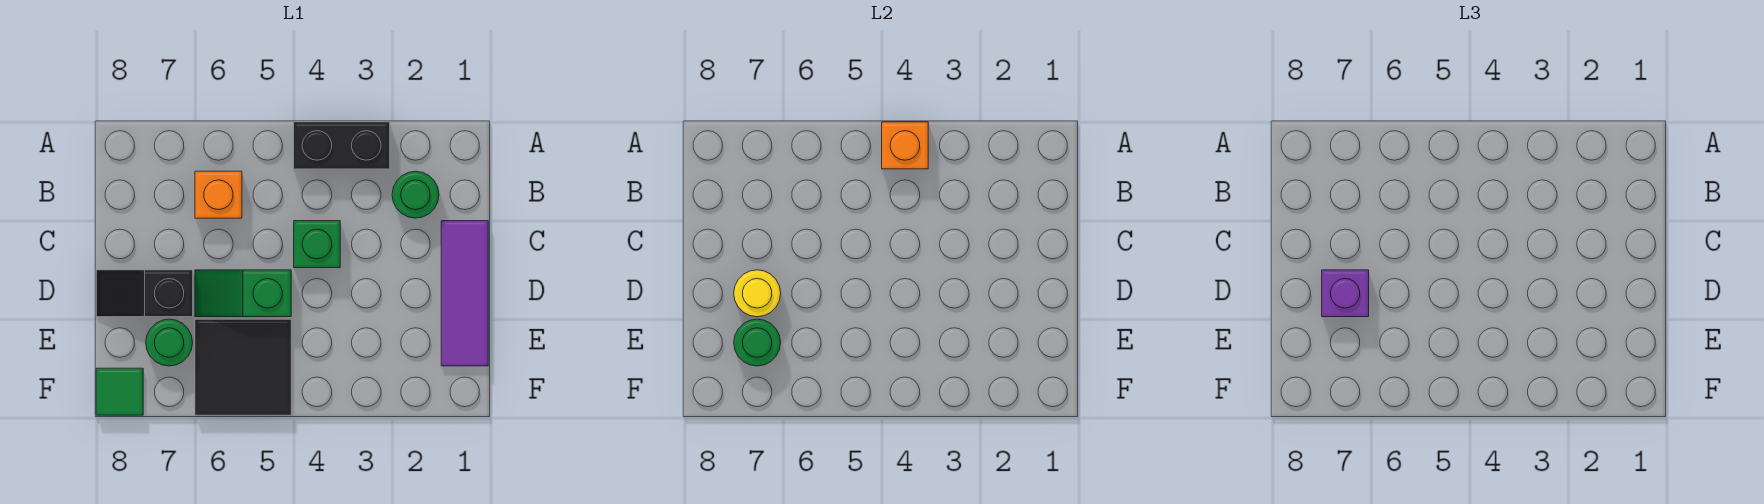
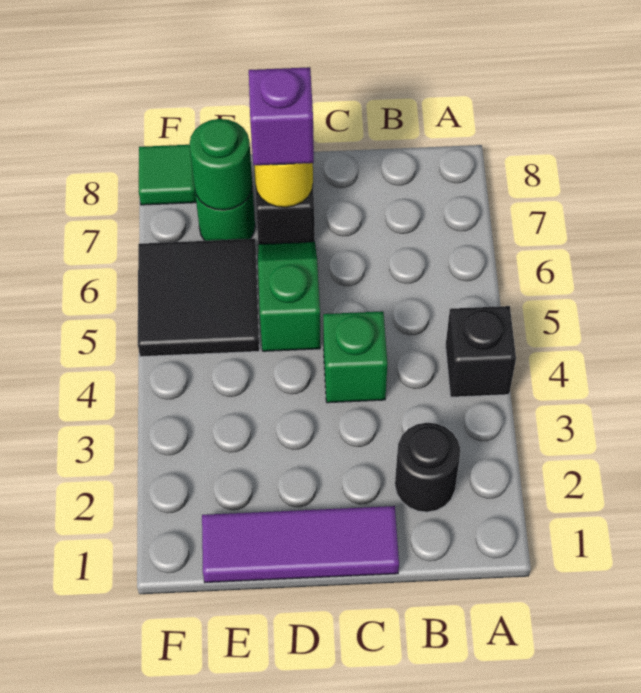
black 1x2 brick [294,122,390,169] -> black 1x1 brick [446,306,516,397]
orange 1x1 brick [882,122,928,169] -> none
green 1x1 round brick [392,171,439,218] -> black 1x1 round brick [395,423,460,512]
orange 1x1 brick [195,171,242,218] -> none

